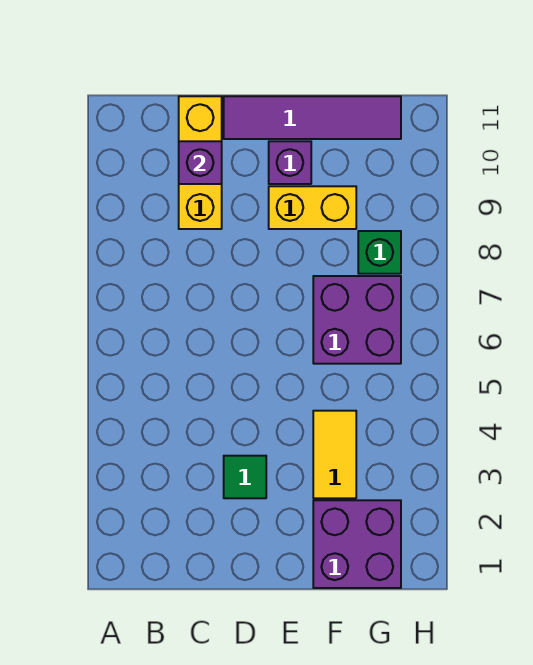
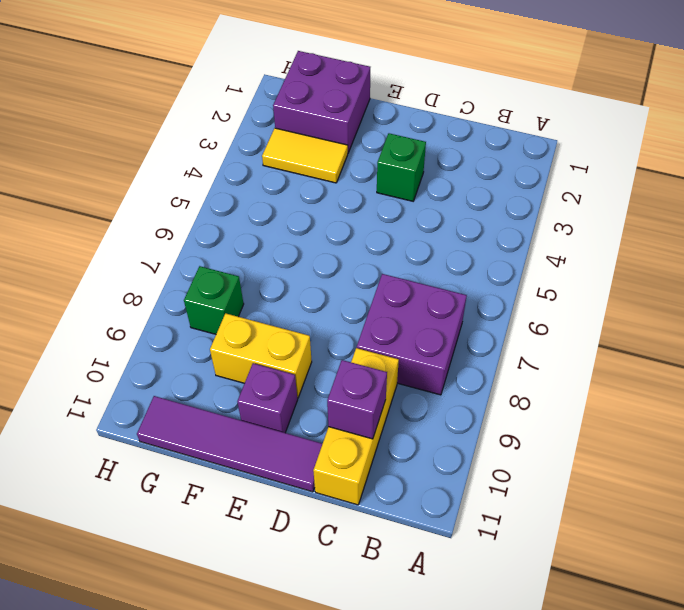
green 1x1 tile [224,456,266,498] -> green 1x1 brick [377,133,426,201]
yellow 1x2 tile [313,411,356,498] -> yellow 1x2 tile turned to [262,128,348,183]
purple 2x2 brick [313,276,401,364] -> purple 2x2 brick moved to [357,274,467,395]

